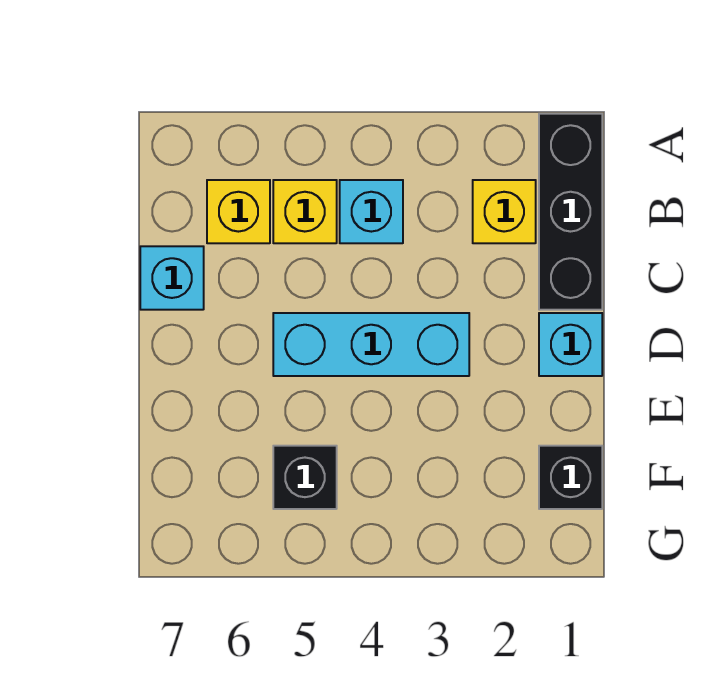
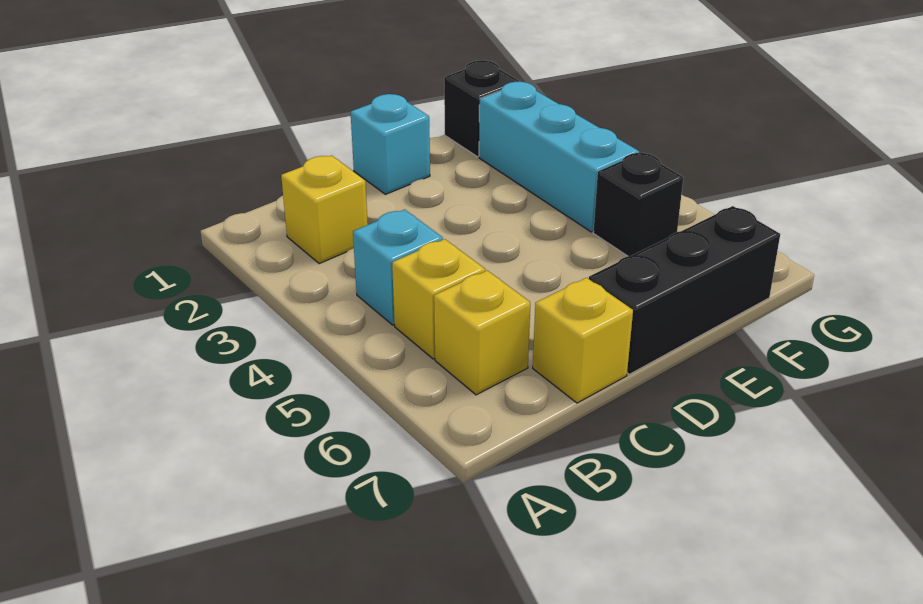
black 1x3 brick [539,114,602,310] -> black 1x3 brick moved to [589,206,780,374]
cyan 1x1 brick [140,246,204,310] -> yellow 1x1 brick [533,278,633,403]
cyan 1x3 brick [273,313,469,376] -> cyan 1x3 brick moved to [479,82,639,232]

